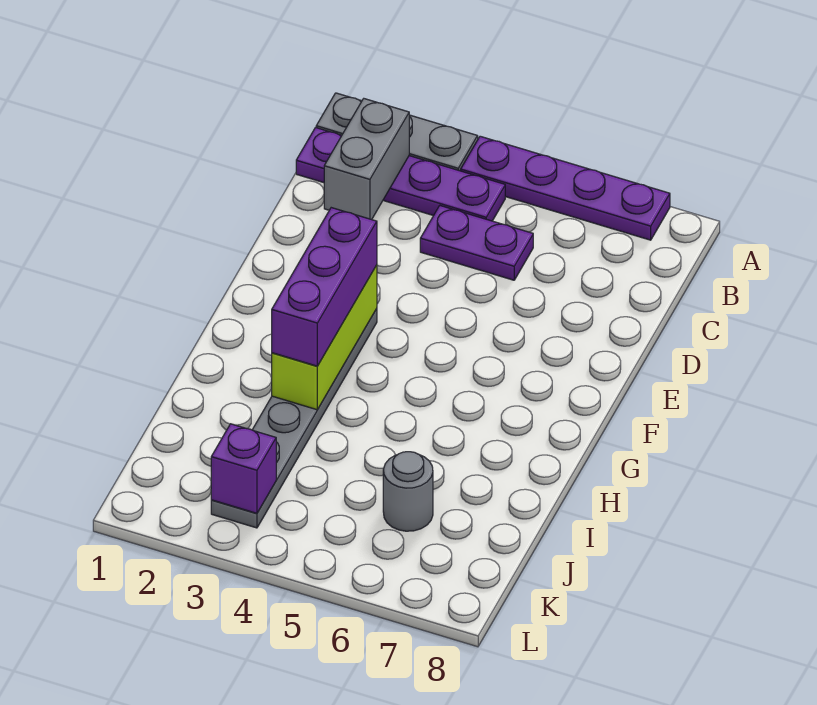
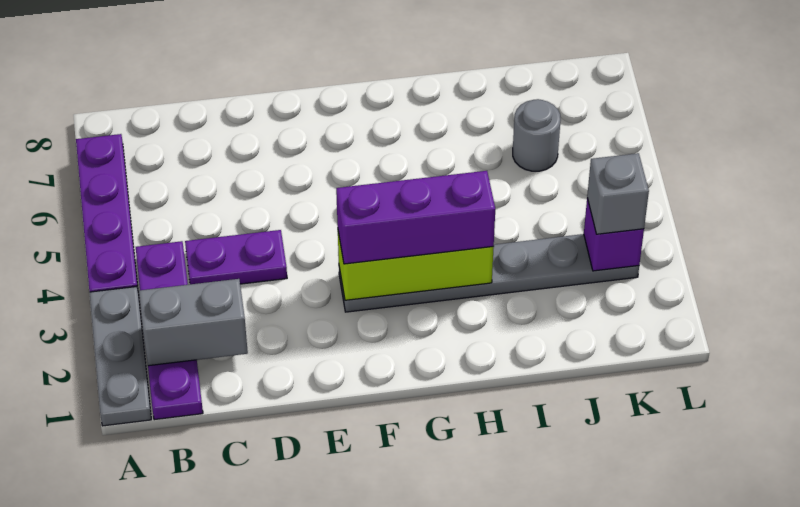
purple 1x2 plate [420,206,533,280] -> purple 1x2 plate turned to [185,230,287,284]
none -> grey 1x1 brick [587,153,649,234]

